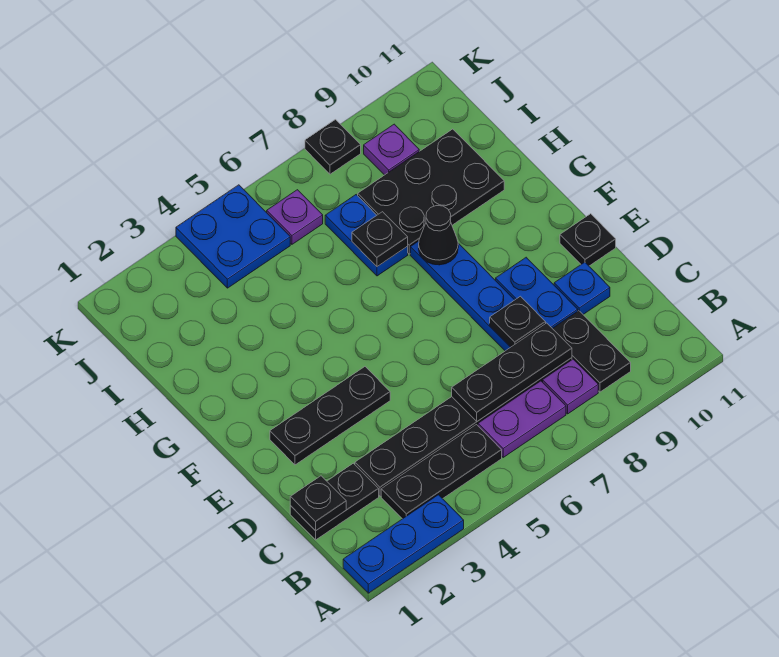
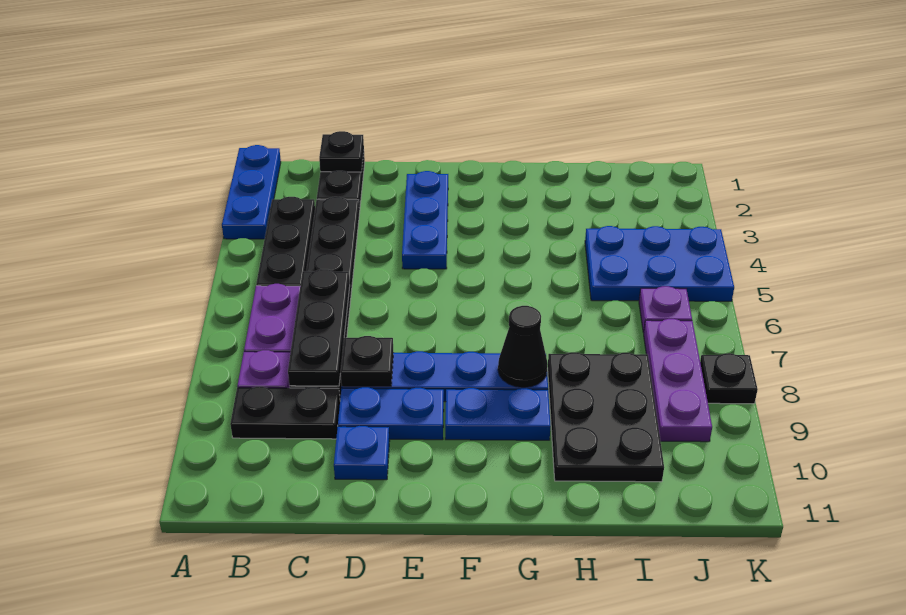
black 1x3 plate [270,367,390,465] -> blue 1x3 plate [402,171,448,269]
black 1x1 plate [560,214,616,266] -> none
blue 1x2 plate [325,195,408,276] -> blue 1x2 plate moved to [445,388,551,440]
black 1x1 plate [352,212,408,267] -> none
blue 2x2 plate [176,185,290,288] -> blue 2x3 plate [585,226,734,301]
purple 1x1 plate [364,124,419,175] -> purple 1x3 plate [644,319,712,442]

